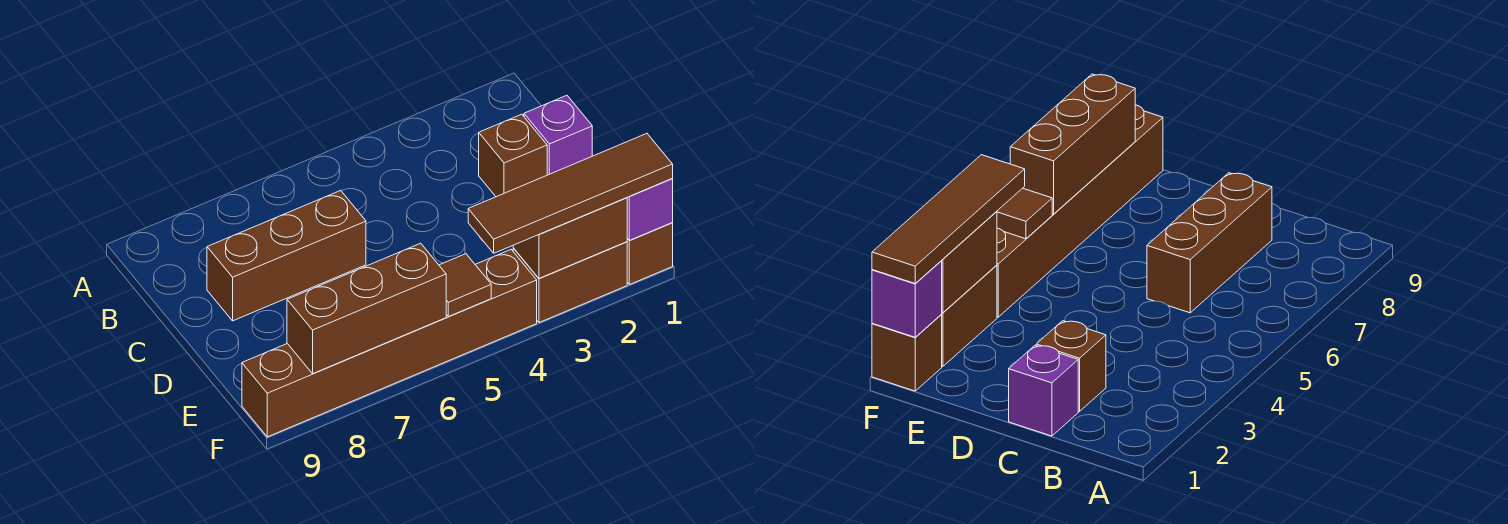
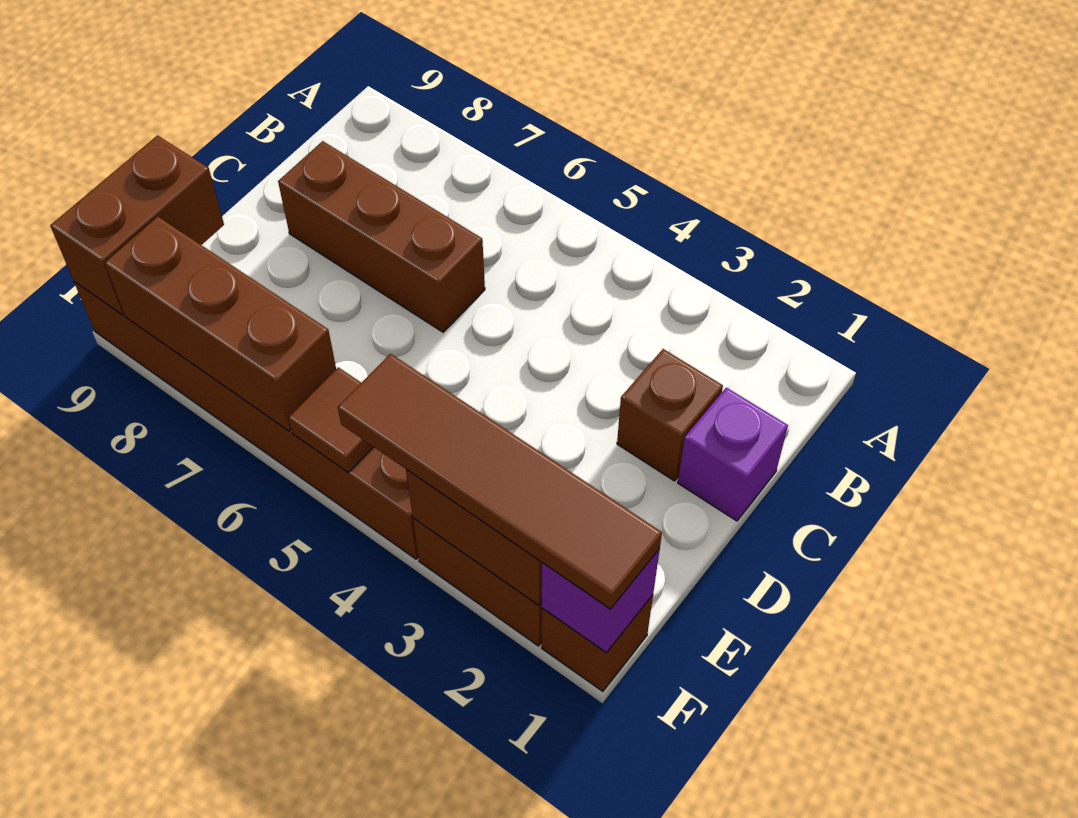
none -> brown 1x2 brick [50,135,224,315]

